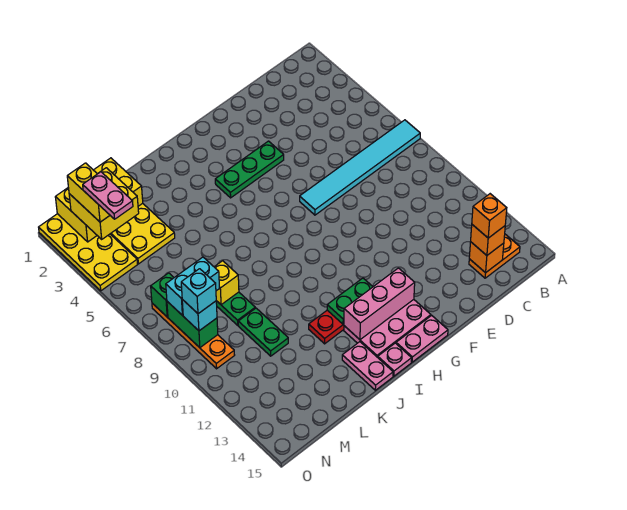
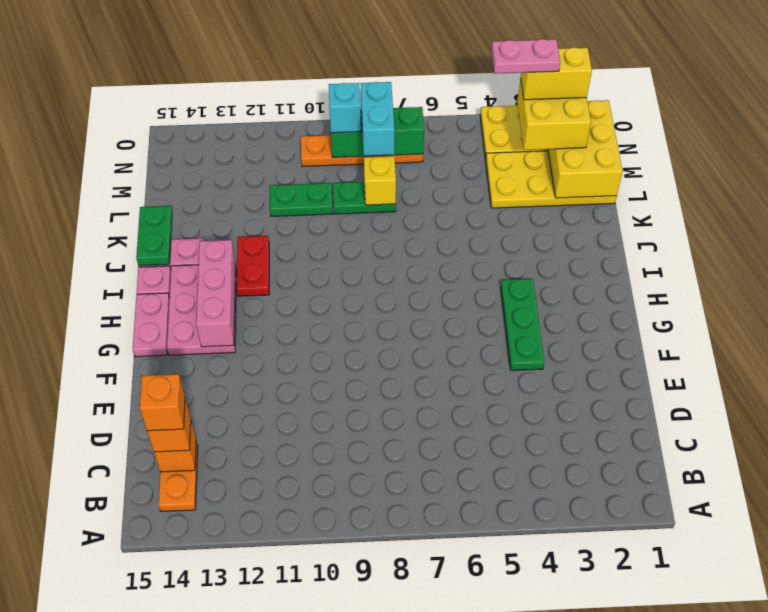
cyan 1x6 tile [300,120,420,215] -> none
green 1x2 plate [327,278,373,324] -> green 1x2 plate moved to [136,206,172,266]
cyan 1x1 brick [181,269,216,314] -> none

